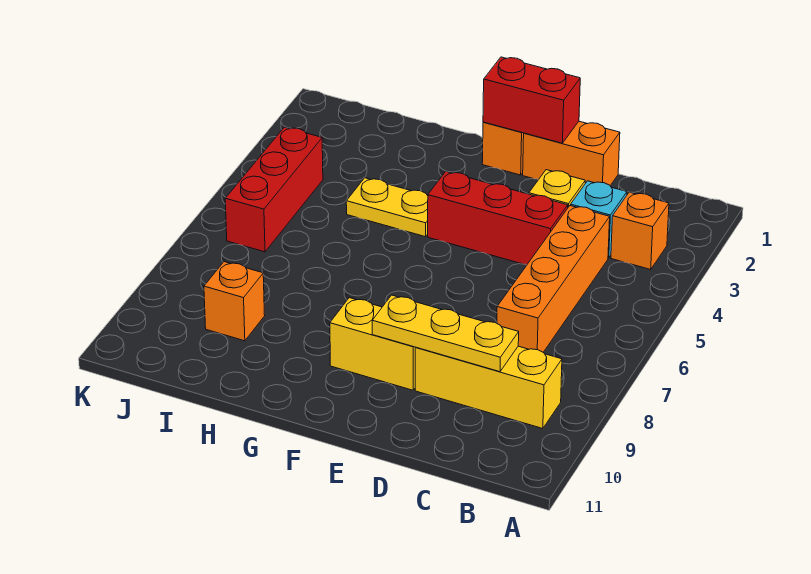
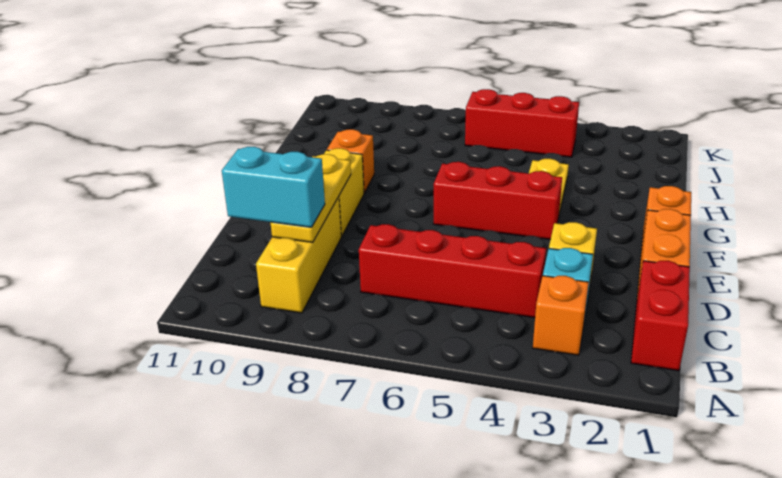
orange 1x4 brick [497,206,610,352] -> red 1x4 brick [359,224,546,318]
none -> cyan 1x2 brick [222,147,325,227]
red 1x3 brick [428,172,568,265] -> red 1x3 brick turned to [433,162,562,239]
red 1x2 brick [483,57,580,143] -> red 1x2 brick moved to [631,261,690,371]
orange 1x1 brick [204,262,265,341] -> orange 1x1 brick moved to [327,129,374,193]

